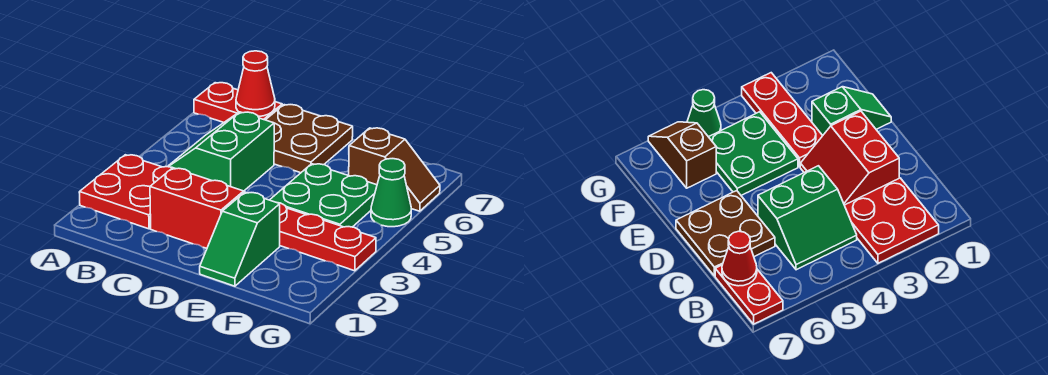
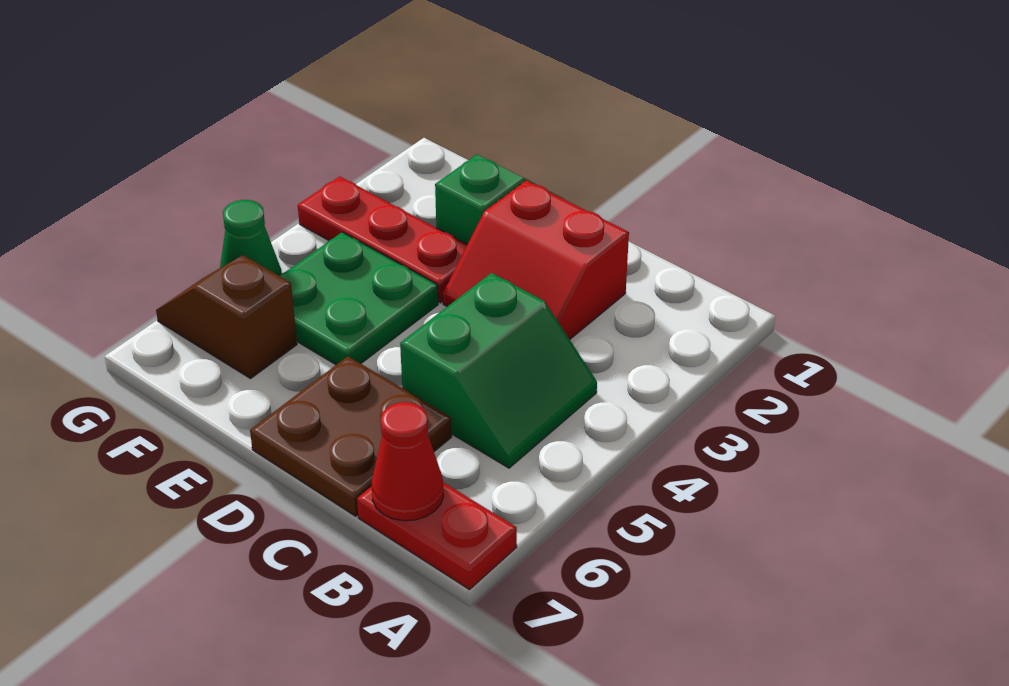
red 2x2 plate [79,155,173,229] -> none

